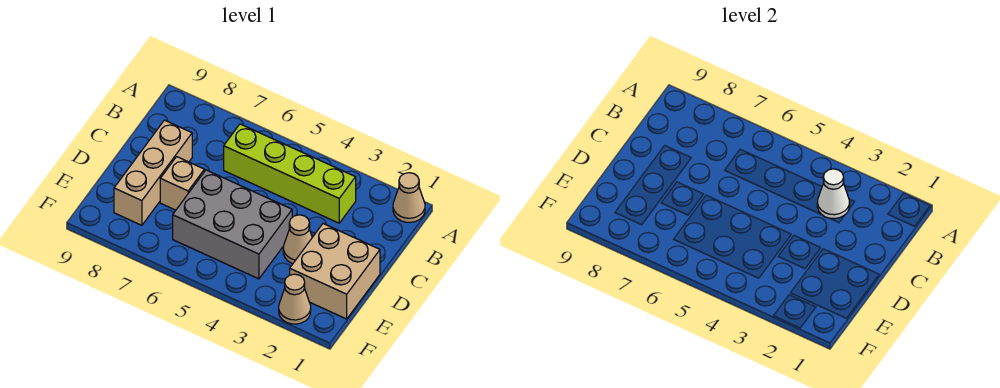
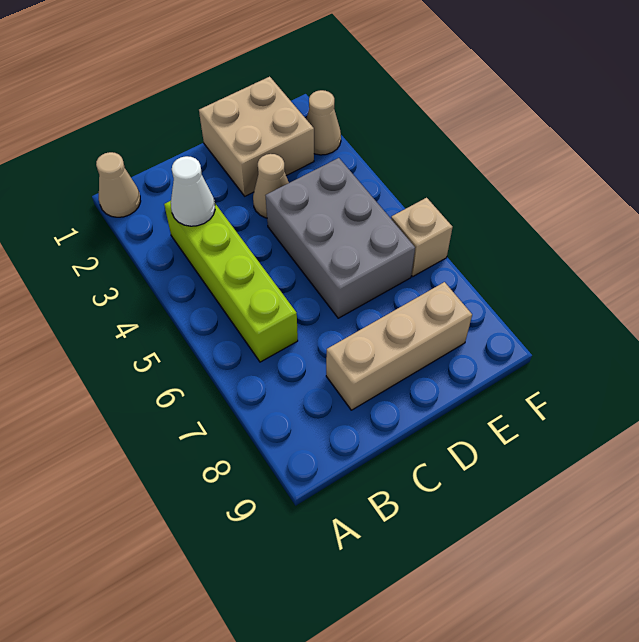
tan 1x1 brick [160,157,204,210] -> tan 1x1 brick moved to [391,198,453,276]

